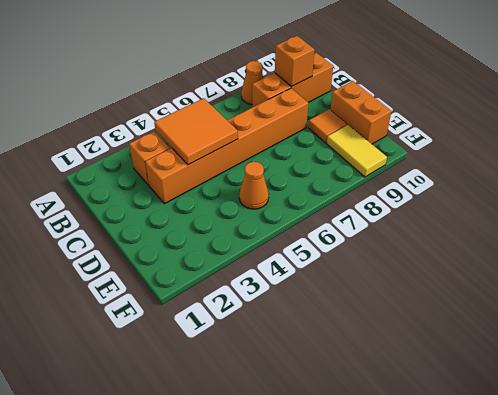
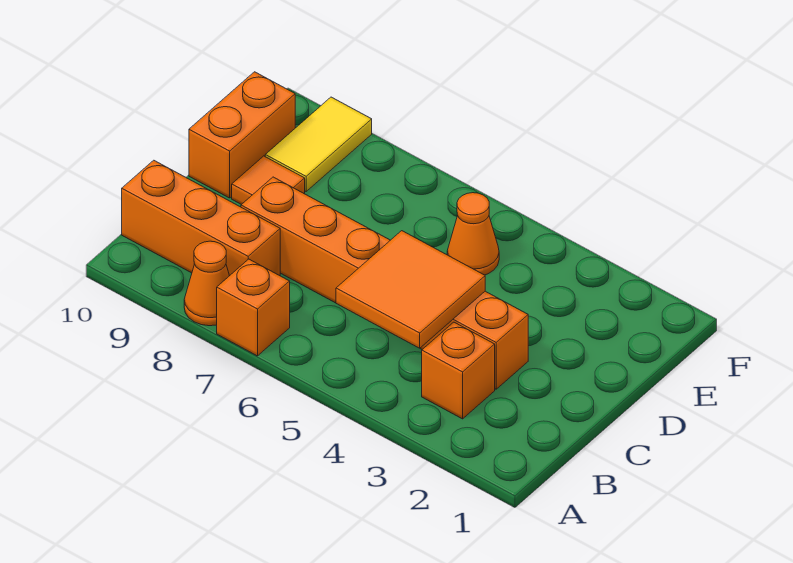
orange 1x1 brick [275,36,315,87] -> orange 1x1 brick moved to [217,259,290,356]

